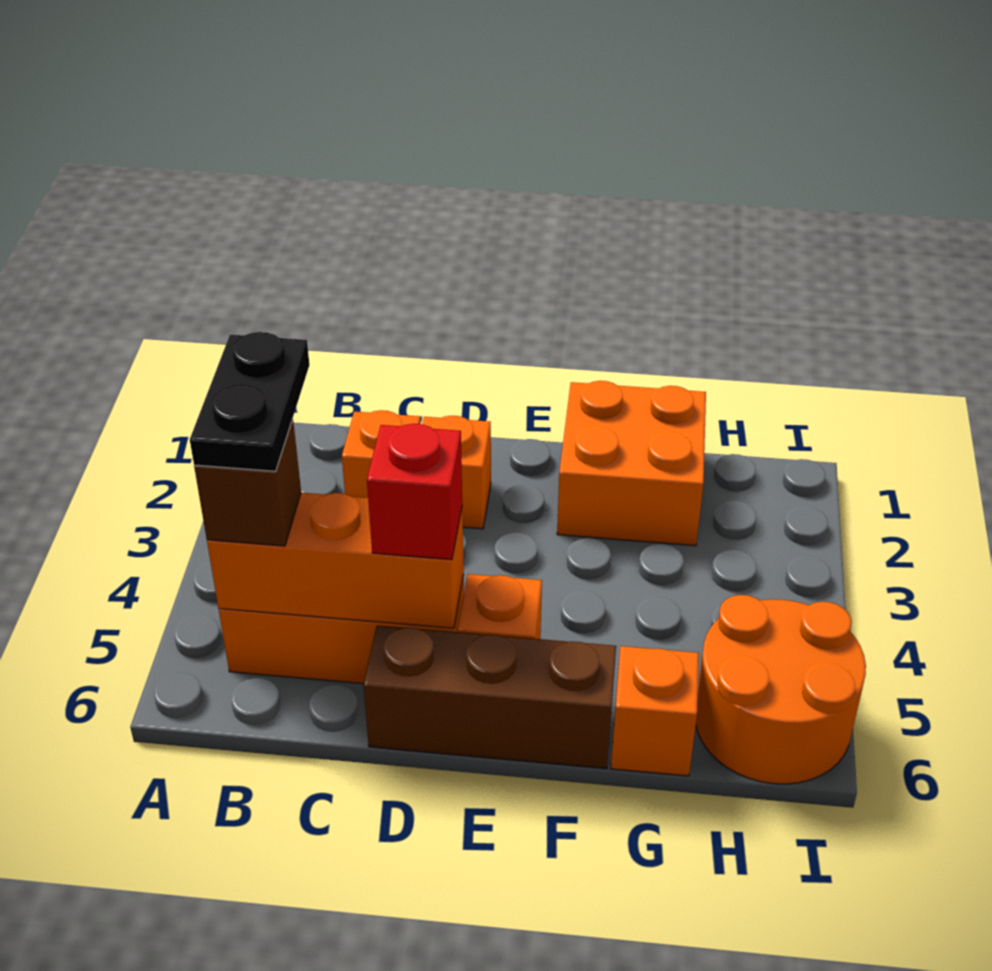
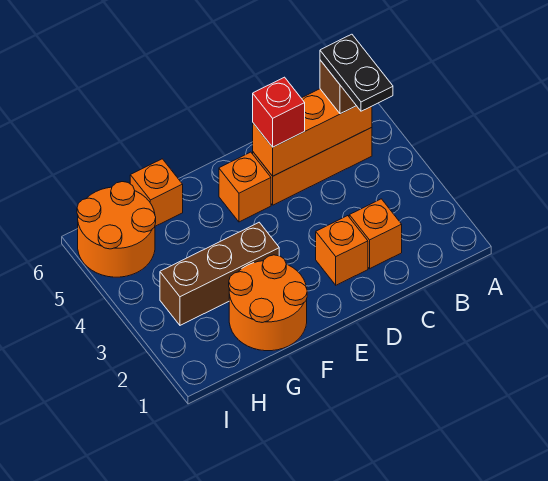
brown 1x3 brick [363,626,616,769] -> brown 1x3 brick moved to [160,222,279,325]
orange 2x2 brick [557,381,706,546] -> orange 2x2 round brick [229,255,307,351]

